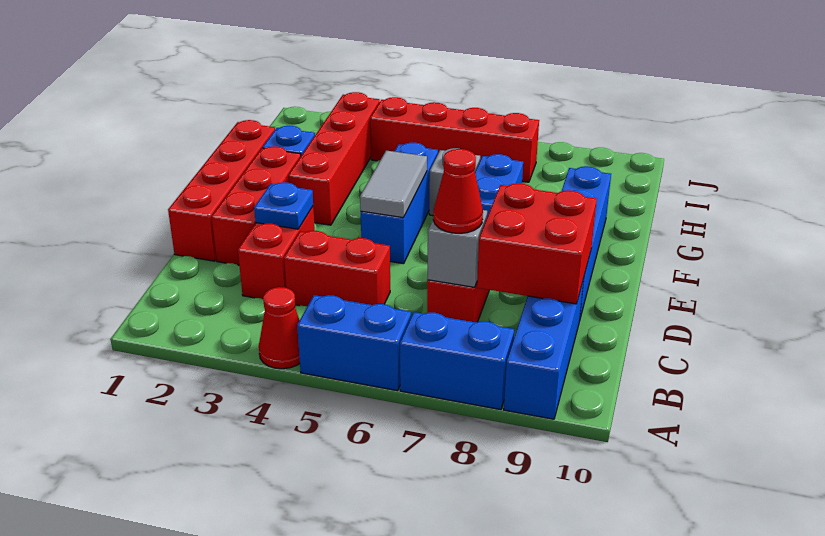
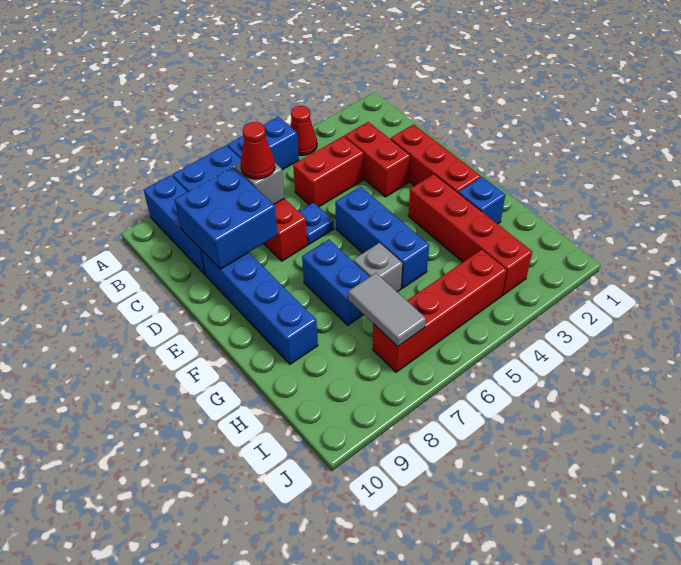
red 2x2 brick [477,183,597,304] -> blue 2x2 brick [175,167,278,269]
red 1x4 brick [168,120,275,261] -> none
blue 1x1 plate [254,182,313,229] -> blue 1x1 plate moved to [299,203,334,244]
grey 1x2 tile [360,151,427,218] -> grey 1x2 tile moved to [348,273,426,347]

